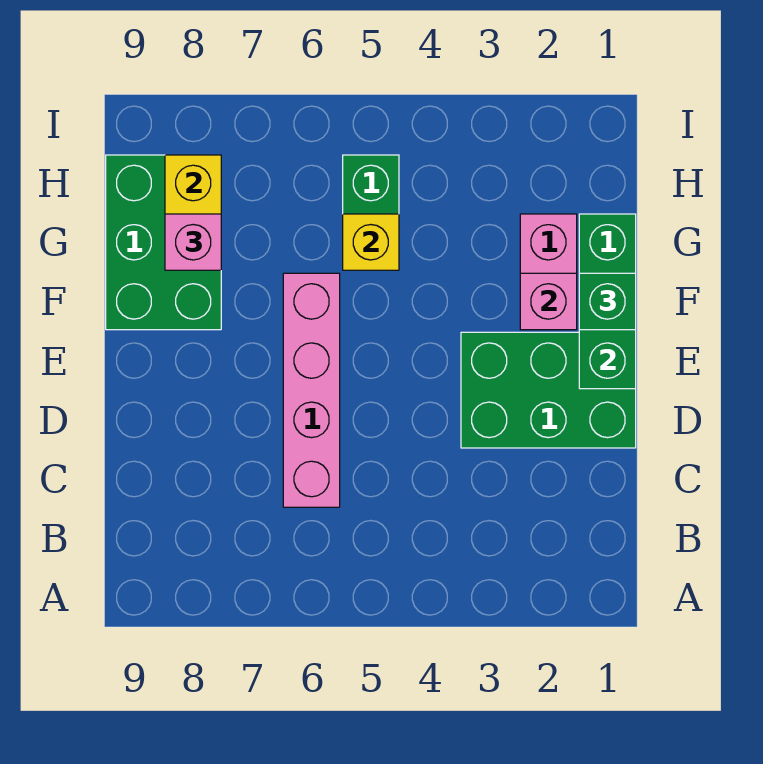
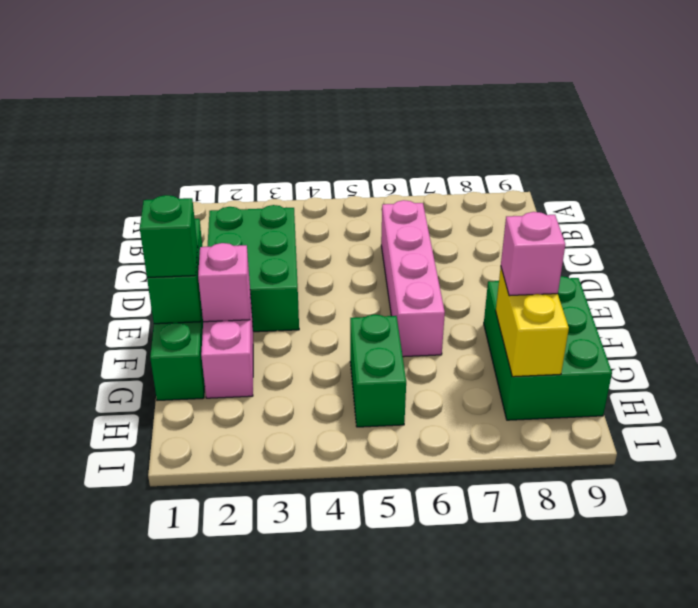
green 2x3 brick [461,332,636,448] -> green 2x3 brick turned to [207,205,299,332]
yellow 1x1 brick [343,214,399,270] -> none

